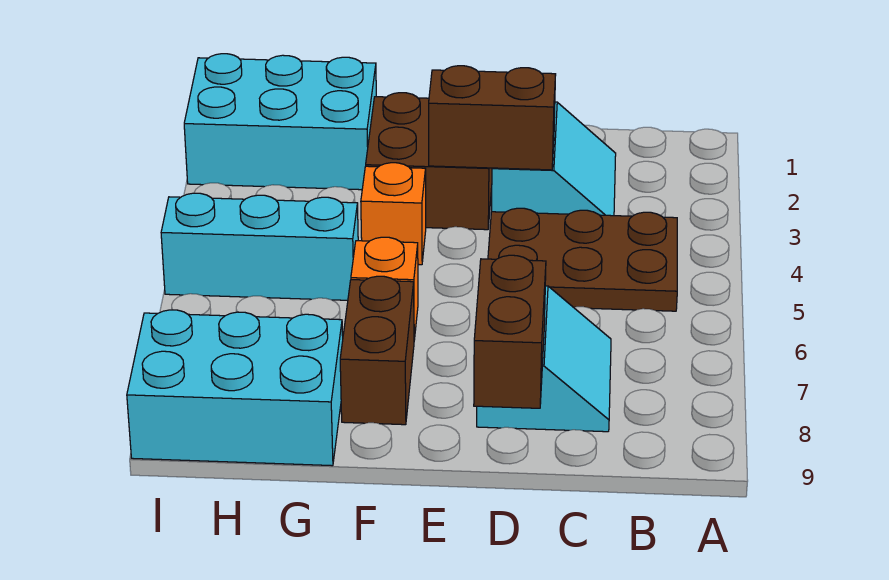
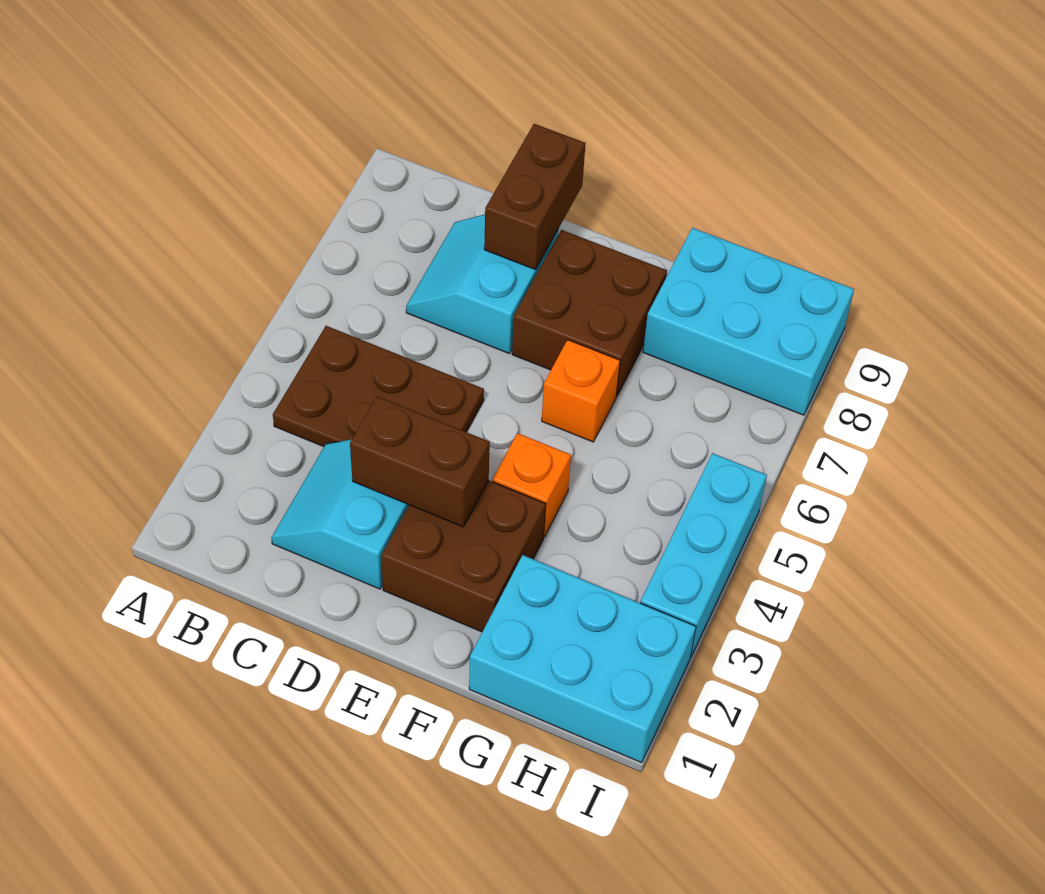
brown 1x2 brick [340,276,414,425] -> brown 2x2 brick [512,230,667,396]
cyan 1x3 brick [161,193,358,300] -> cyan 1x3 brick turned to [640,453,767,657]

